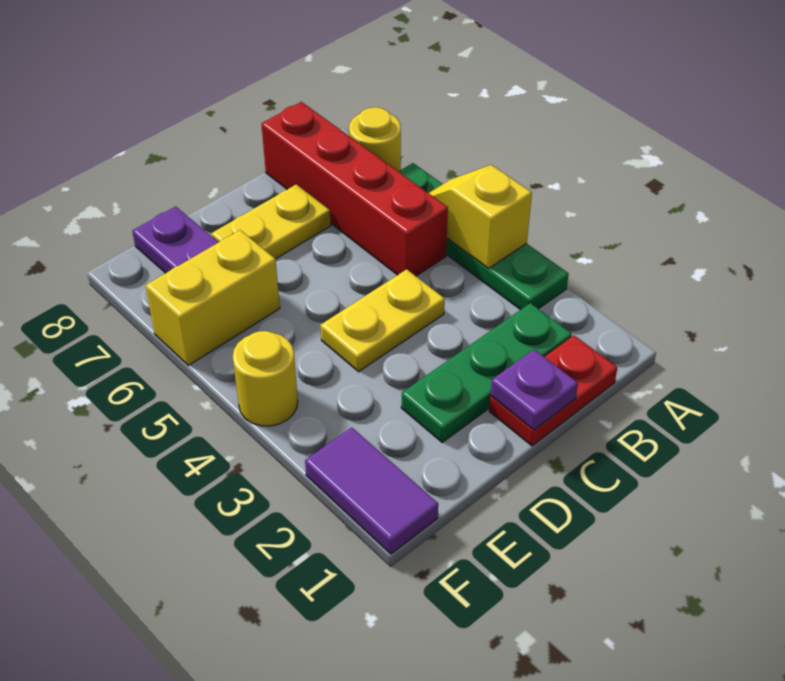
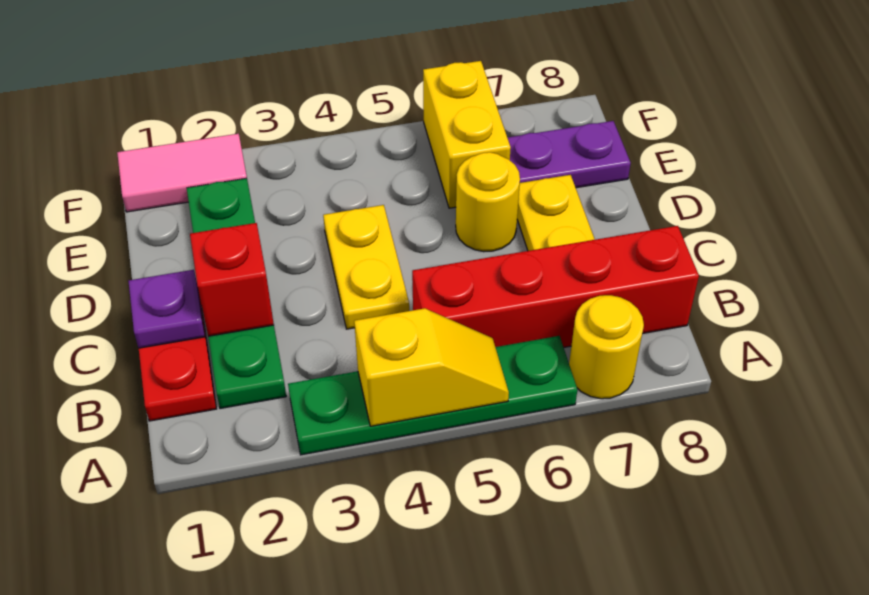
green 1x3 plate [401,303,572,442] -> green 1x4 plate [187,178,286,408]
none -> red 1x1 brick [190,223,274,336]
purple 1x2 tile [305,428,438,554] -> pink 1x2 tile [117,134,247,212]
yellow 1x1 round brick [233,331,298,426] -> yellow 1x1 round brick moved to [456,152,520,252]

